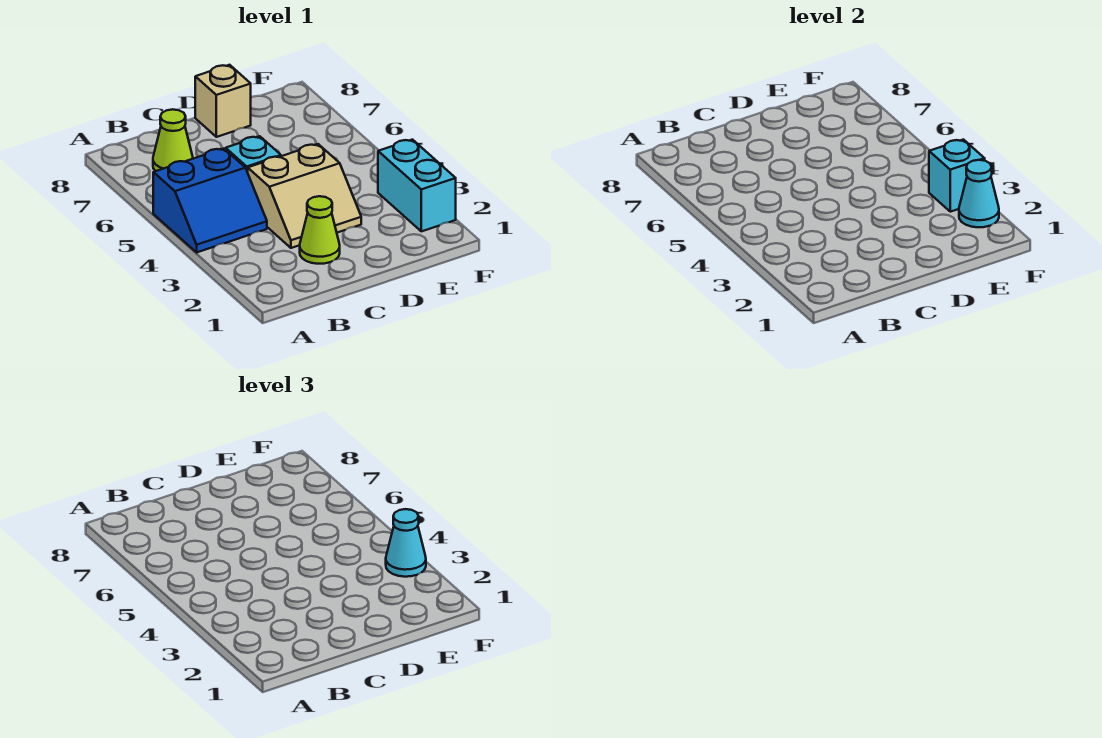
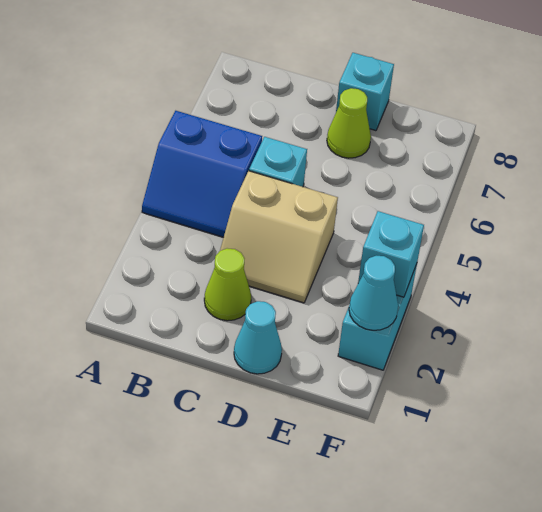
lime 1x1 cone [153,109,193,171] -> lime 1x1 cone moved to [327,88,371,158]
tan 1x1 brick [195,65,251,137] -> cyan 1x1 brick [336,53,394,131]
cyan 1x1 cone [386,509,426,577] -> cyan 1x1 cone moved to [234,301,282,374]

